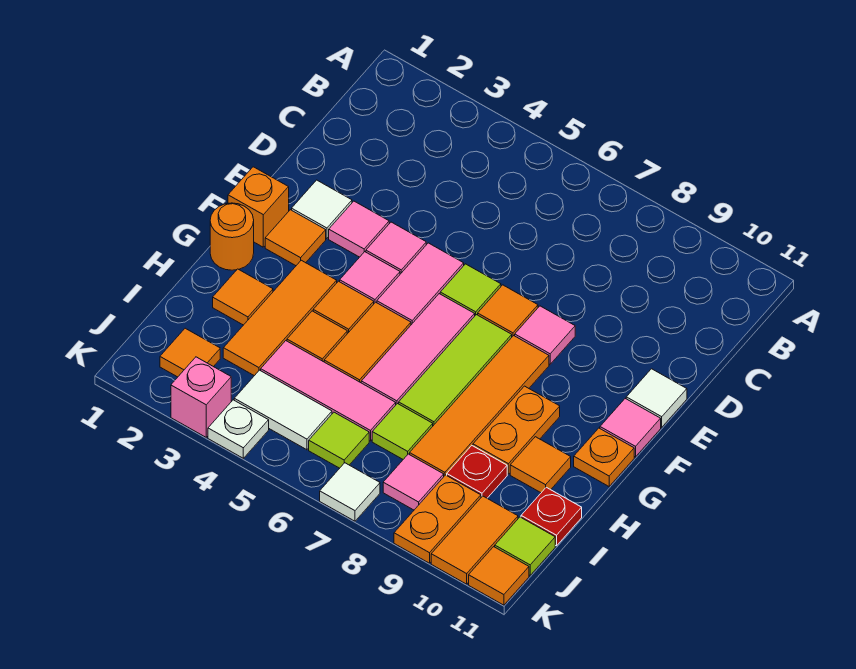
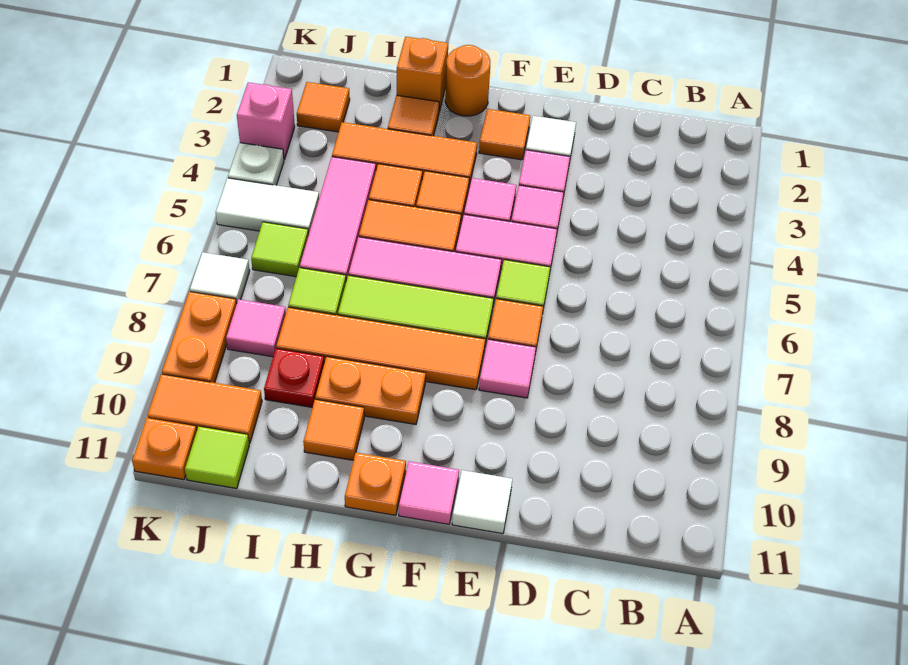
orange 1x1 brick [228,167,289,247] -> orange 1x1 brick moved to [397,37,448,112]
red 1x1 plate [521,487,582,546] -> none
white 1x2 tile [234,370,332,450] -> white 1x2 tile turned to [216,178,319,235]
orange 1x2 plate [394,475,481,563] -> orange 1x2 plate turned to [162,291,237,383]
orange 1x1 tile [469,547,529,605] -> orange 1x1 plate [132,418,197,480]

